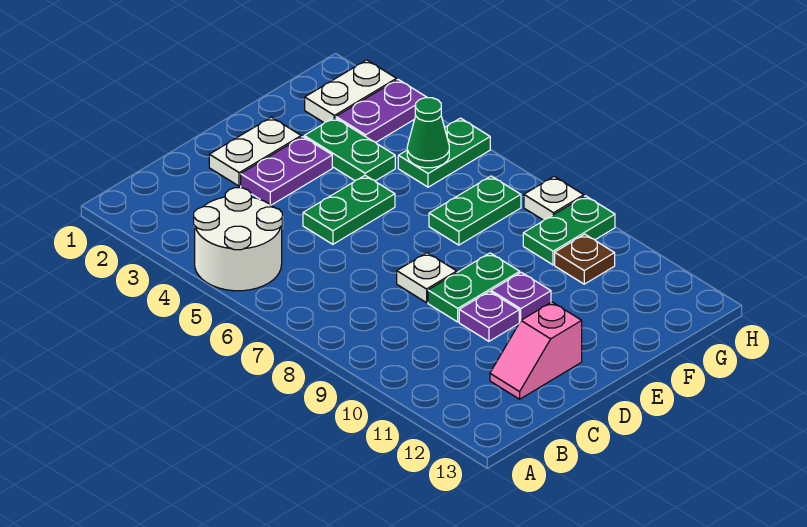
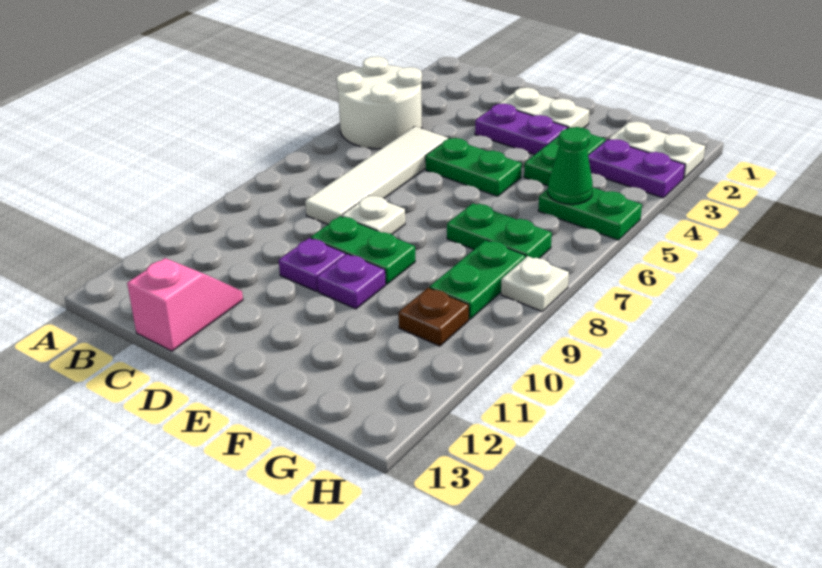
none -> white 1x4 tile [305,126,448,224]
pink 1x2 slope [490,302,582,399] -> pink 1x2 slope turned to [127,258,243,351]
green 1x2 plate [523,196,615,265] -> green 1x2 plate turned to [430,240,526,319]

